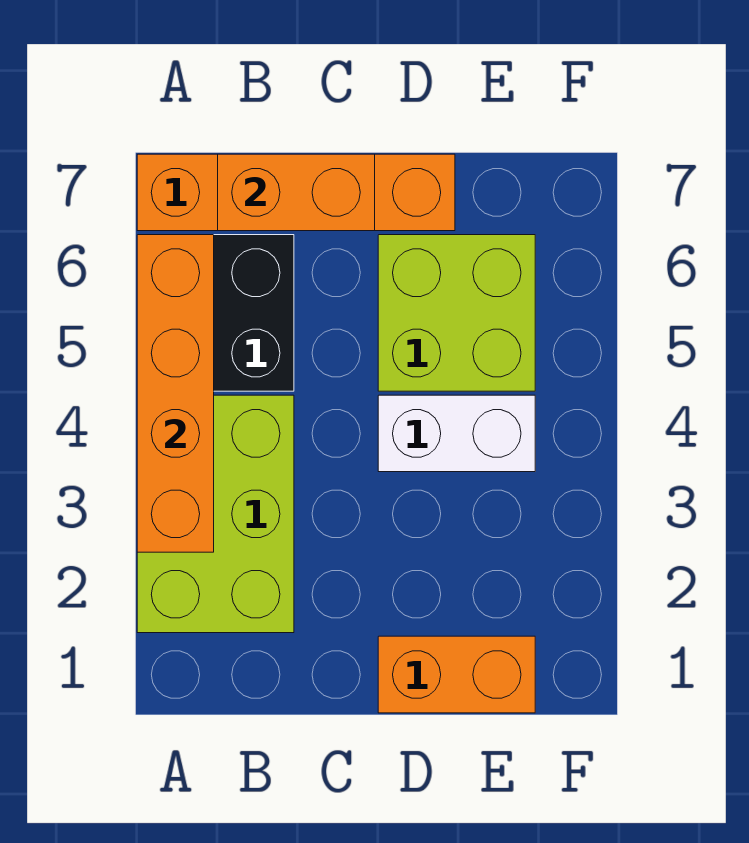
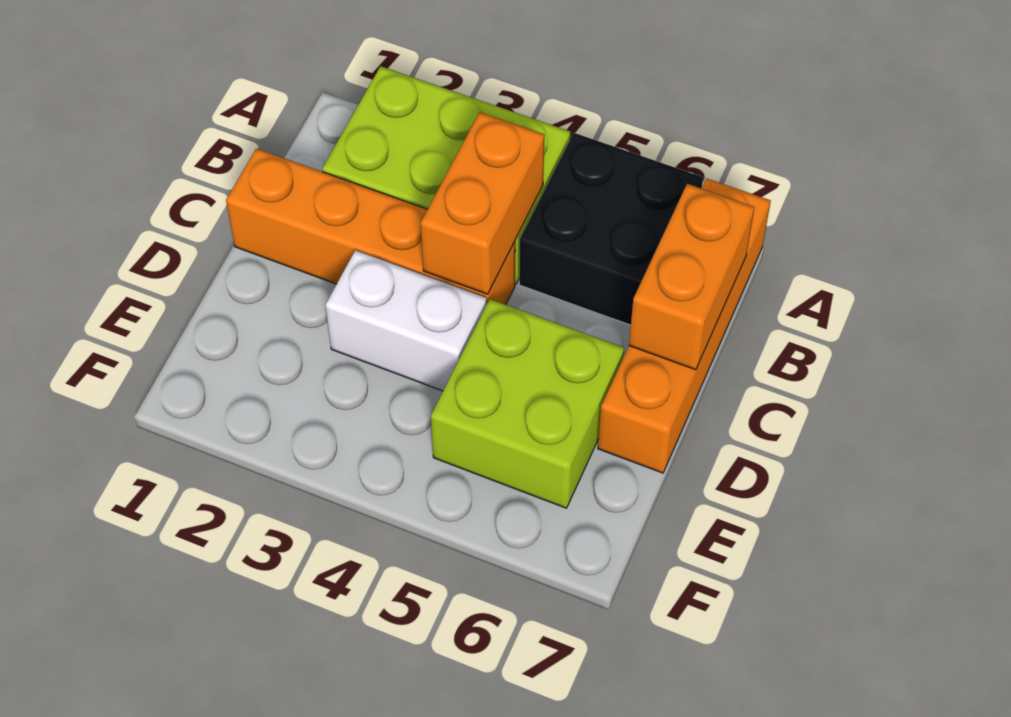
orange 1x4 brick [137,235,214,552] -> orange 1x4 brick moved to [226,149,515,305]
orange 1x2 brick [378,636,535,713] -> orange 1x2 brick moved to [421,112,545,294]
white 1x2 brick [378,395,535,472] -> white 1x2 brick turned to [326,250,486,391]

